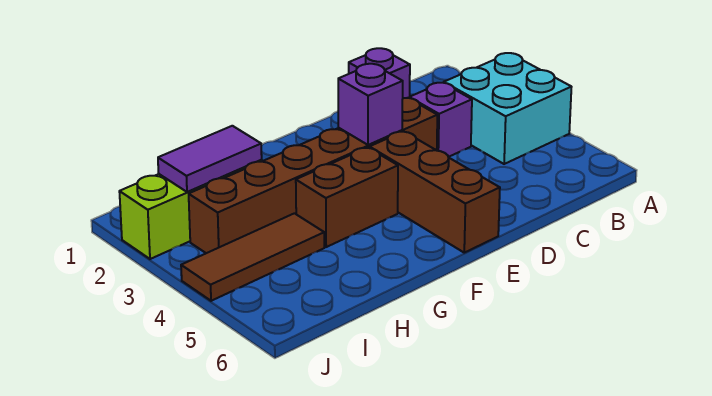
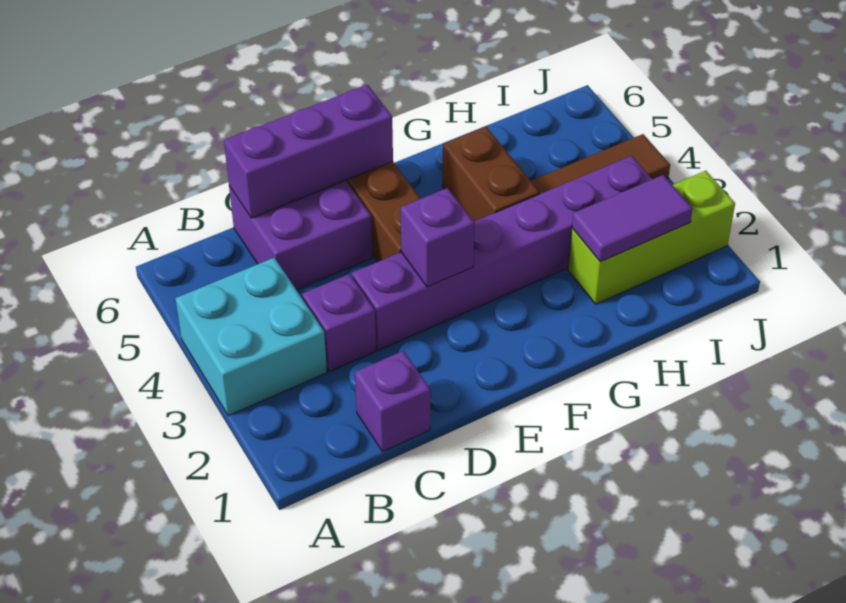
none -> purple 2x2 brick [229,180,373,290]
none -> purple 1x3 brick [224,85,393,218]
brown 1x6 brick [189,98,437,253] -> purple 1x6 brick [352,156,652,350]
brown 1x2 brick [296,147,398,247] -> brown 1x2 brick turned to [442,127,540,221]

